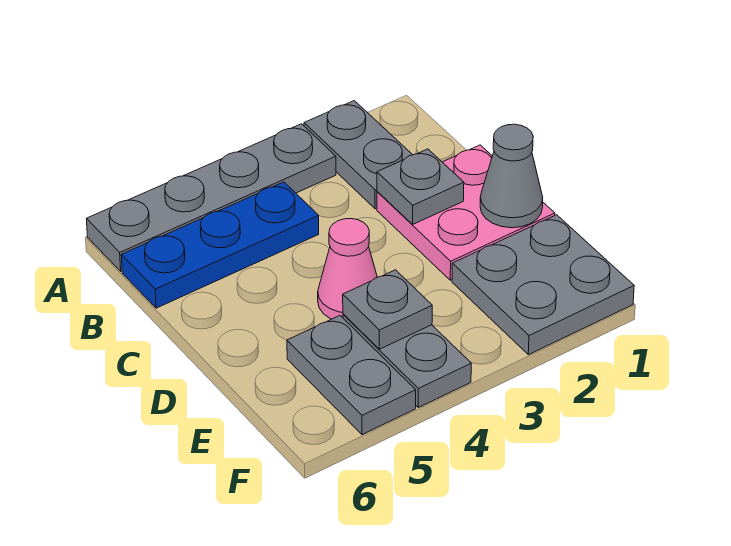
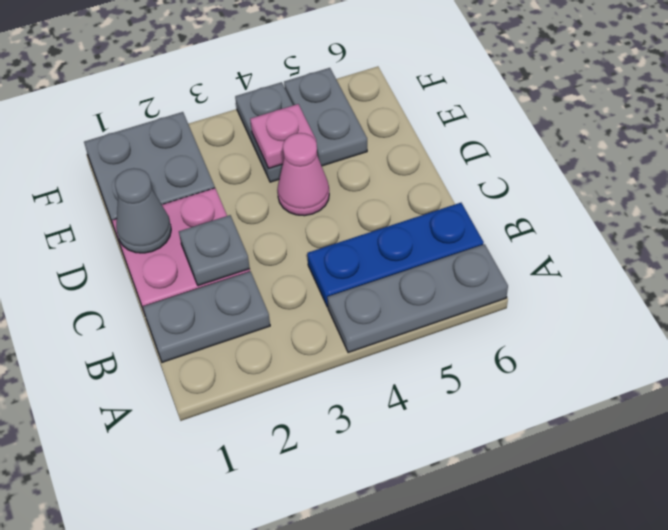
grey 1x2 plate [304,101,412,209] -> grey 1x2 plate turned to [143,271,270,362]
grey 1x4 plate [87,124,336,271] -> grey 1x3 plate [327,244,508,353]
grey 1x1 plate [343,270,432,349] -> pink 1x1 plate [250,104,316,168]

